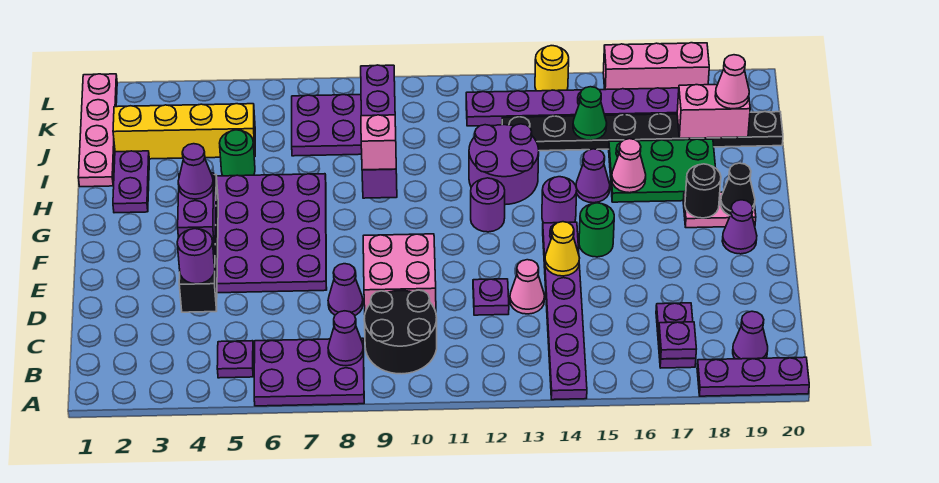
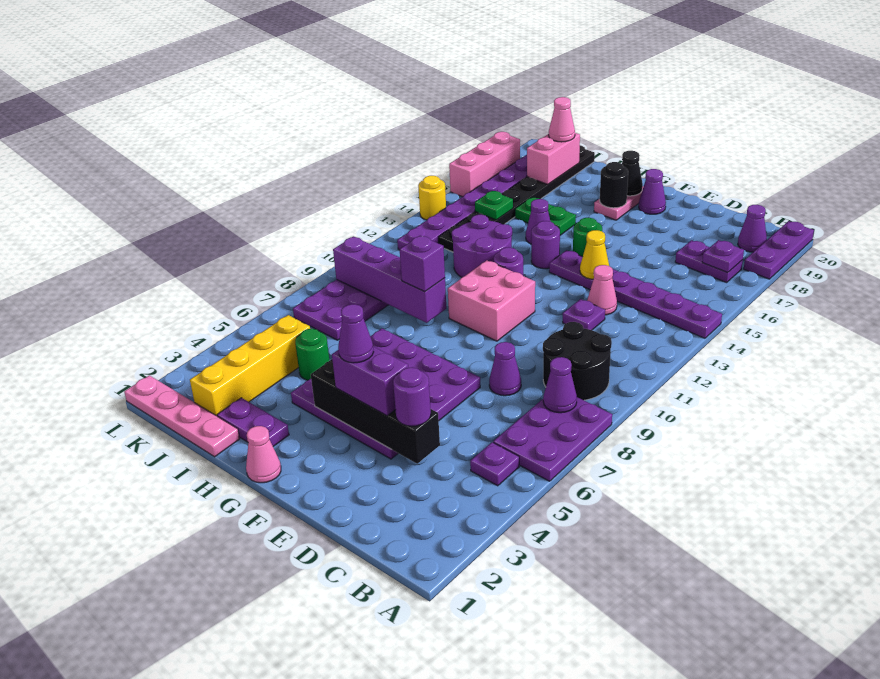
pink 2x2 brick [363,234,436,312] -> pink 2x2 brick moved to [448,260,535,341]
pink 1x1 brick [361,115,396,170] -> purple 1x1 brick [400,236,445,292]
green 2x3 plate [609,139,715,202] -> green 1x2 plate [515,197,576,235]
pink 1x1 cone [612,139,646,193] -> pink 1x1 cone moved to [246,426,281,483]
green 1x1 cone [573,87,607,140] -> green 1x1 plate [475,191,513,220]

